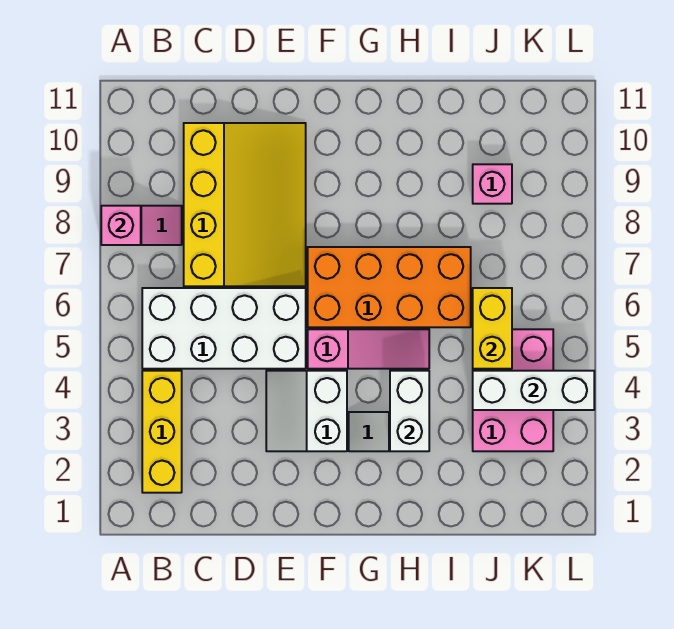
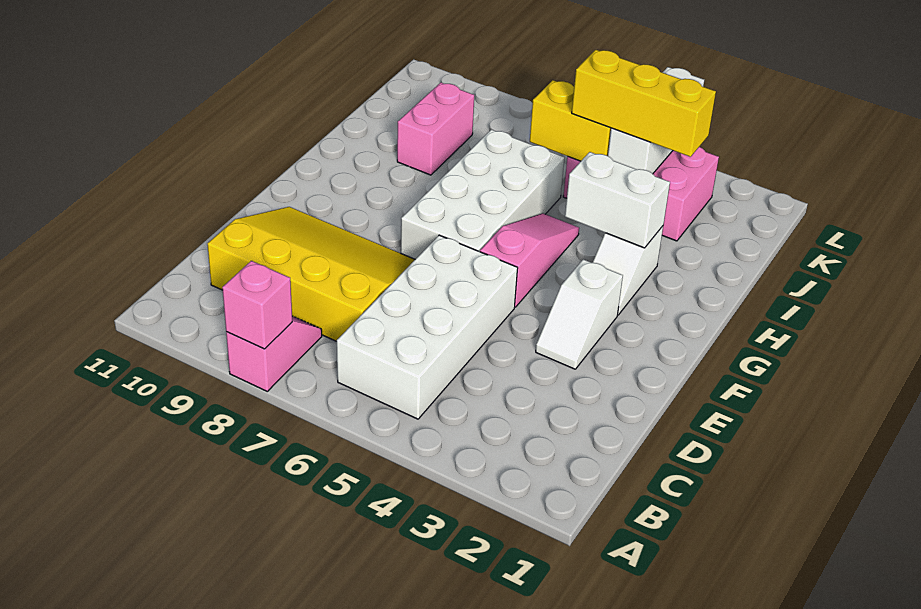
yellow 1x3 brick [142,371,182,493] -> yellow 1x3 brick moved to [572,50,716,157]
white 2x2 slope [266,371,347,451] -> white 1x2 slope [536,259,623,369]
orange 2x4 brick [308,247,471,327] -> white 2x4 brick [401,130,565,259]
pink 1x1 brick [473,164,512,204] -> pink 1x2 brick [397,83,474,175]

